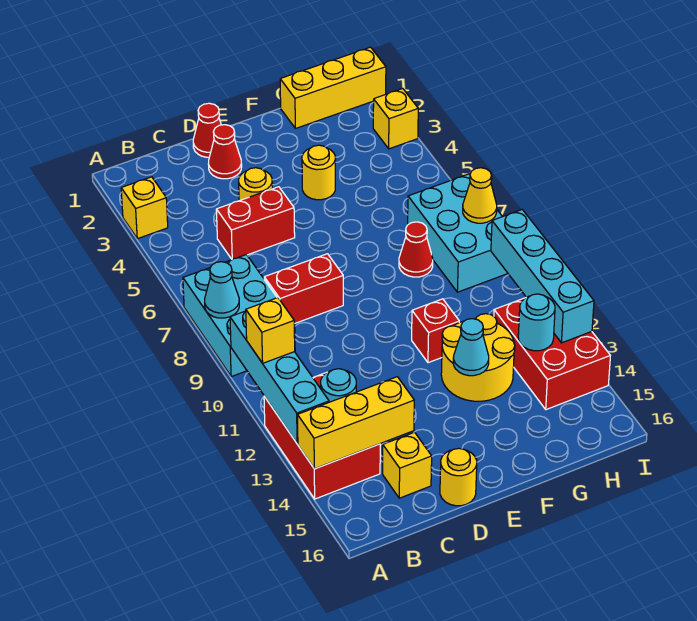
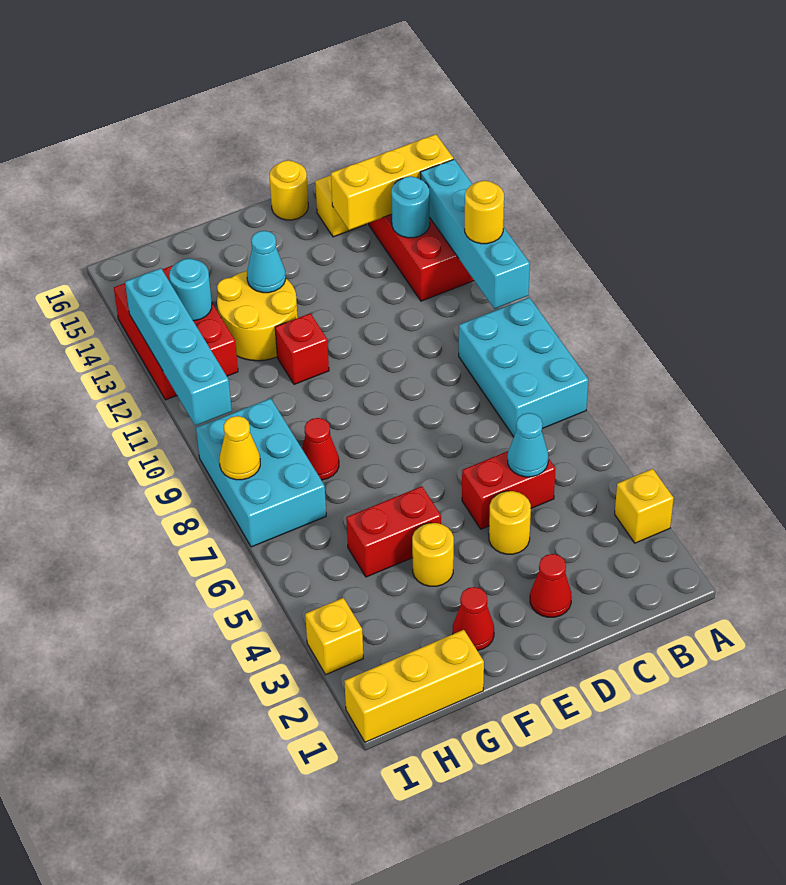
cyan 1x1 cone [205,262,239,318] -> cyan 1x1 cone moved to [508,413,548,477]
yellow 1x1 brick [246,298,295,363] -> yellow 1x1 round brick [465,181,504,244]
red 1x2 brick [264,254,343,323] -> red 1x2 brick moved to [346,486,441,577]
red 1x1 cone [193,103,221,157] -> red 1x1 cone moved to [453,587,494,651]

